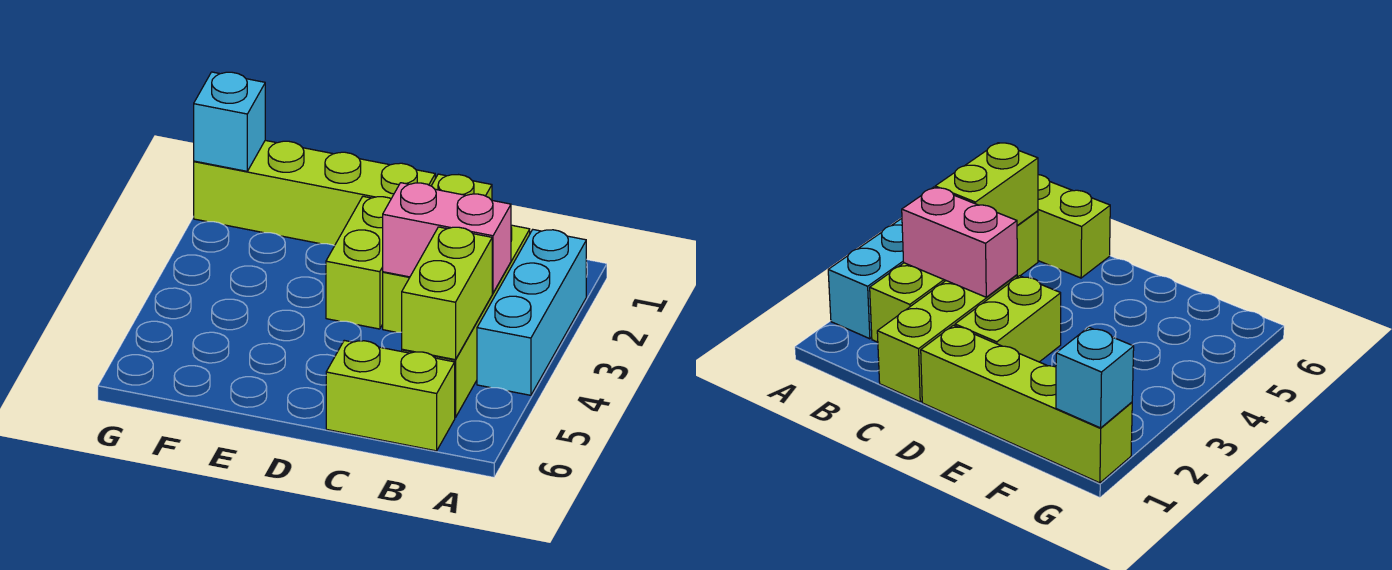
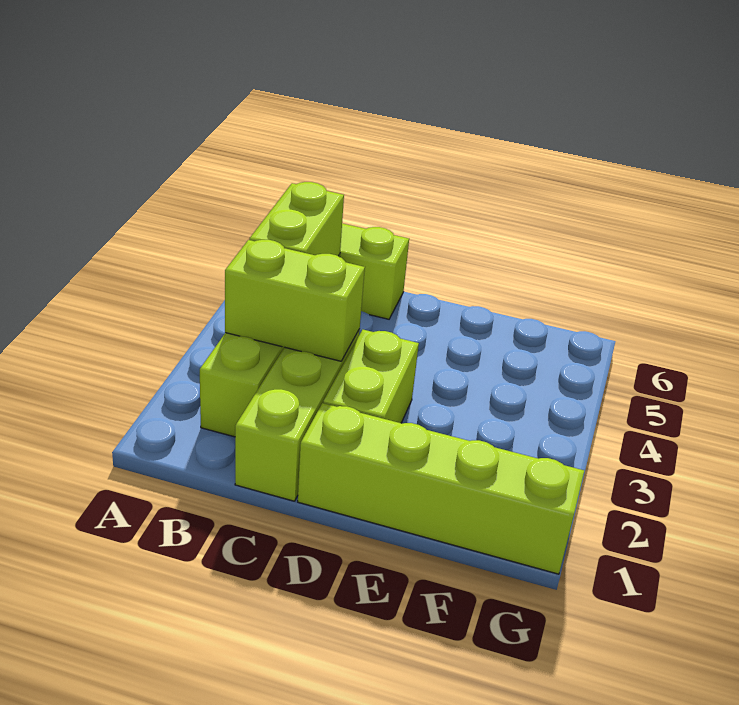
cyan 1x3 brick [477,230,586,395] -> none
pink 1x2 brick [383,183,511,293] -> lime 1x2 brick [225,240,365,361]
cyan 1x1 brick [194,72,265,171] -> none

